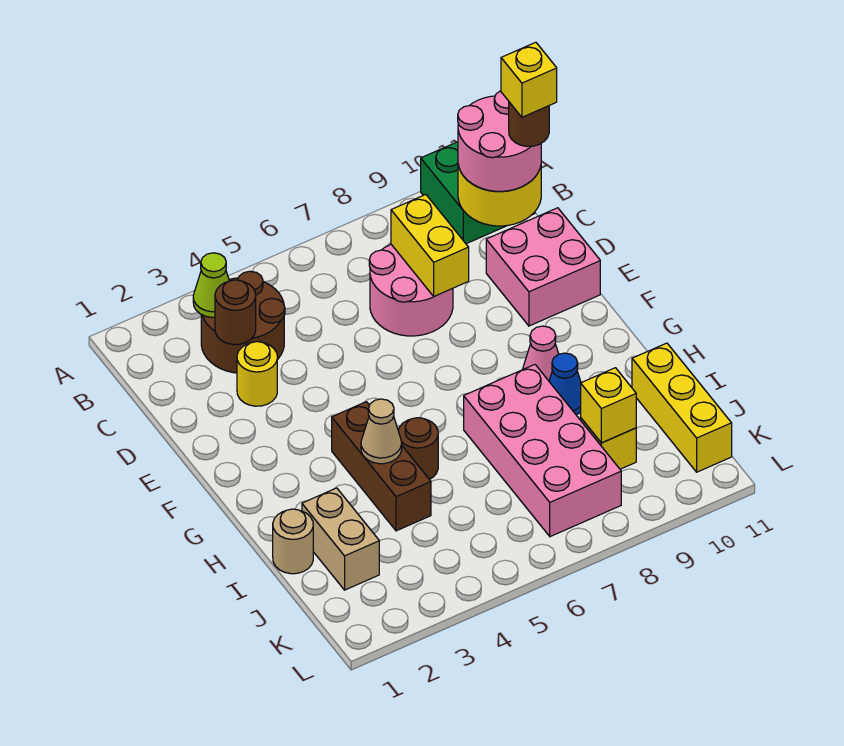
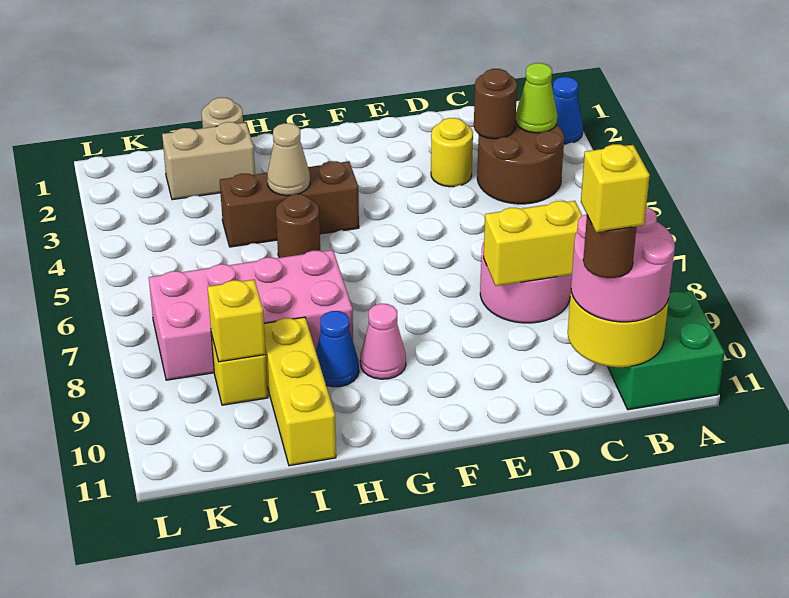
none -> blue 1x1 cone [553,77,583,144]
pink 2x2 brick [486,208,600,326] -> none
yellow 1x3 brick [632,343,732,472] -> yellow 1x3 brick turned to [264,317,336,466]

